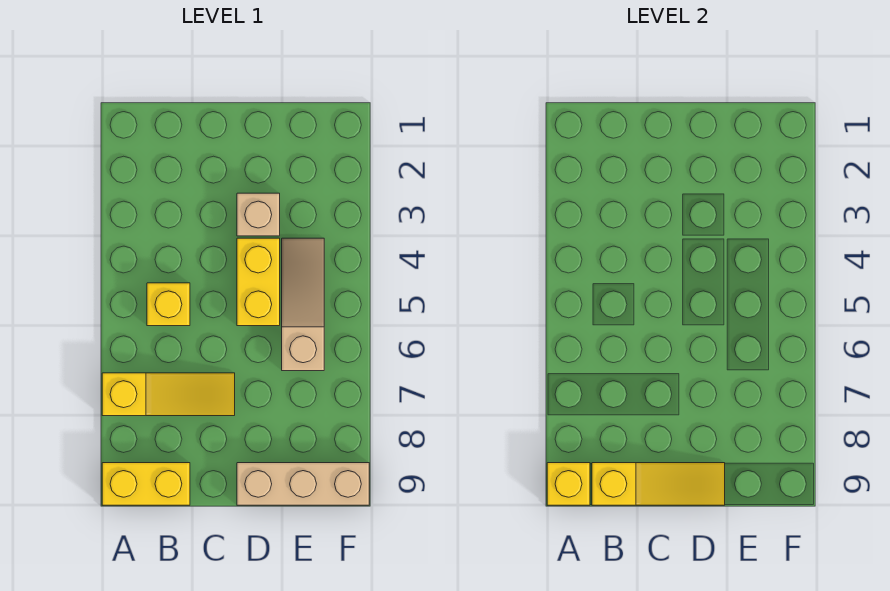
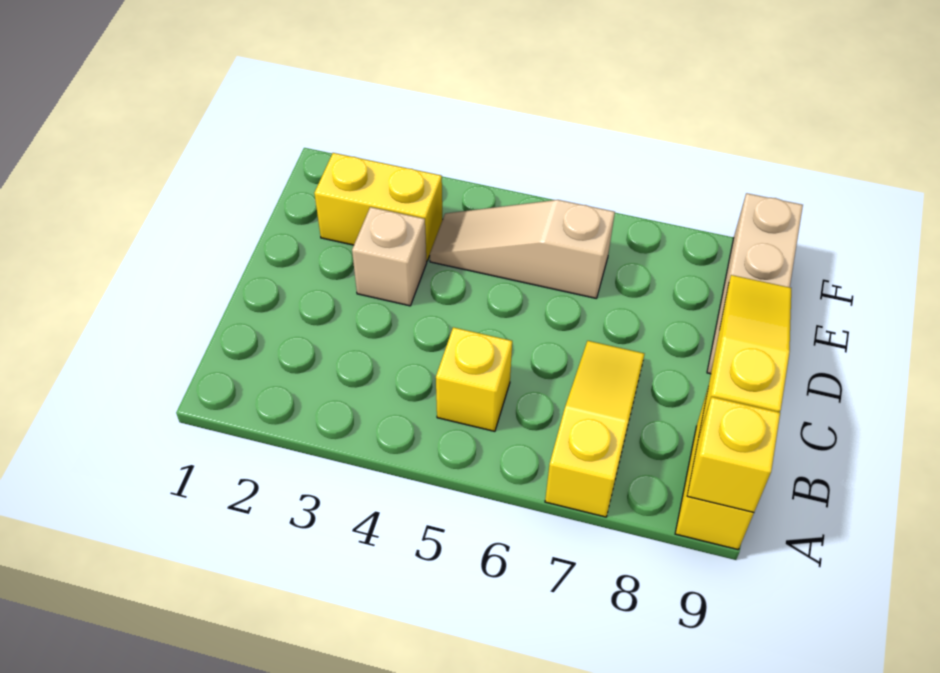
yellow 1x2 brick [237,238,280,326] -> yellow 1x2 brick moved to [314,153,443,261]

